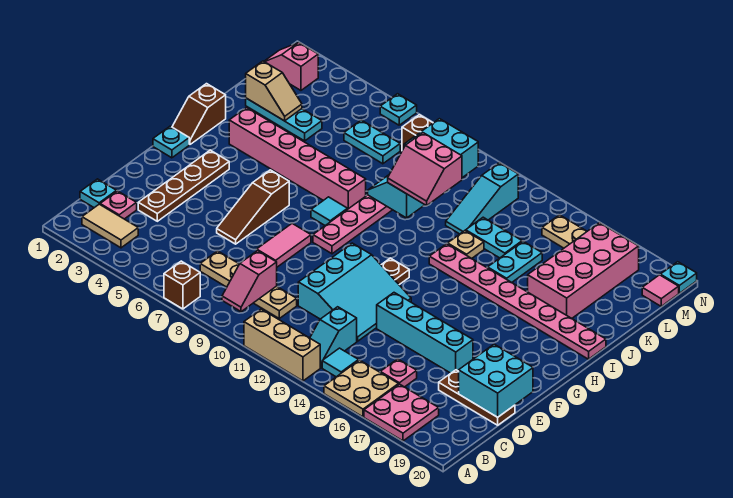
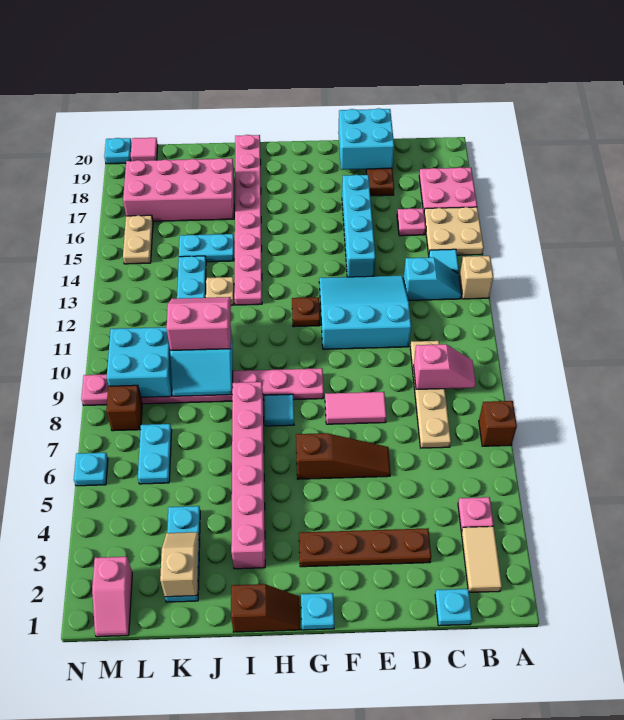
tan 1x3 brick [244,309,320,381] -> tan 1x1 brick [459,256,493,299]
pink 1x1 plate [100,191,137,219] -> pink 1x1 plate moved to [458,497,494,531]
pink 2x2 slope [388,133,462,206] -> pink 2x2 slope turned to [167,297,231,350]
cyan 1x3 slope [446,163,518,234] -> none

